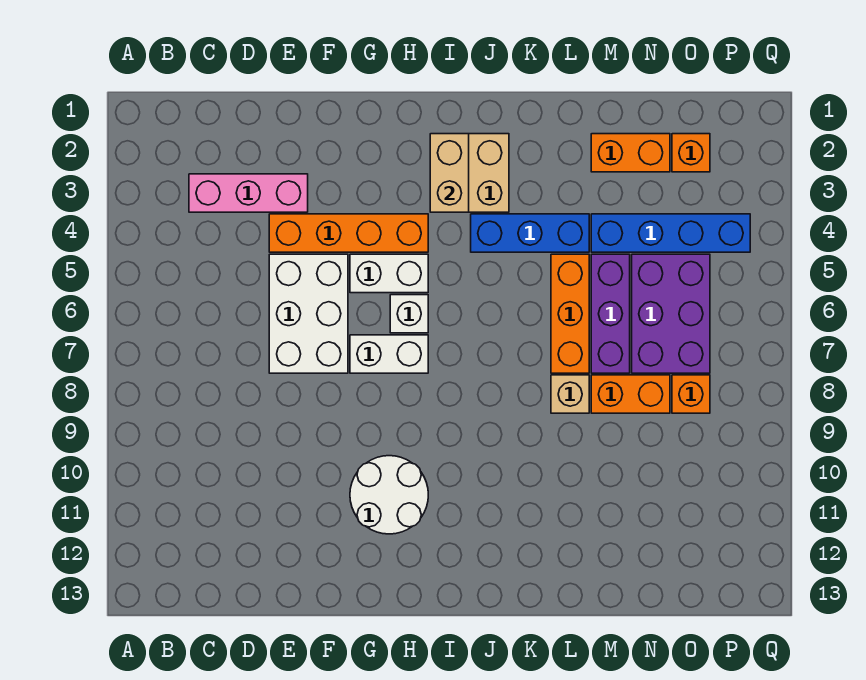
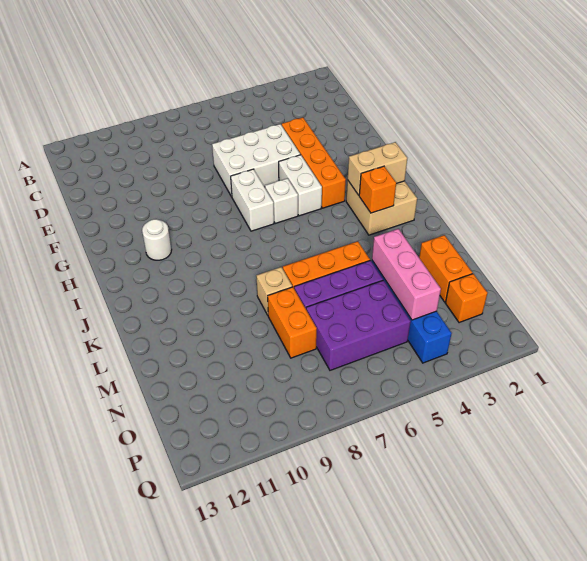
pink 1x3 brick [189,174,308,212] -> pink 1x3 brick moved to [372,229,441,320]
white 2x2 round brick [350,456,428,534] -> white 1x1 round brick [142,219,172,260]
blue 1x3 brick [471,214,589,252] -> none
orange 1x1 brick [672,375,710,413] -> orange 1x1 brick moved to [359,166,396,213]

